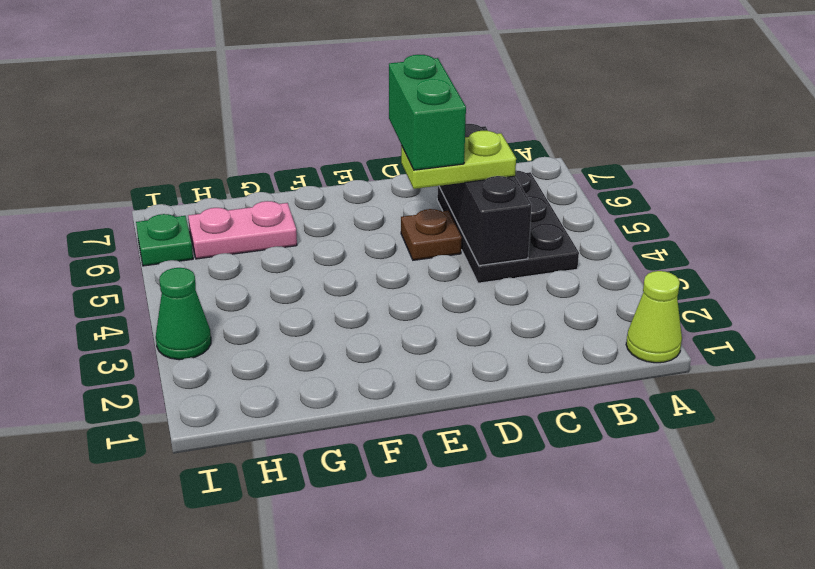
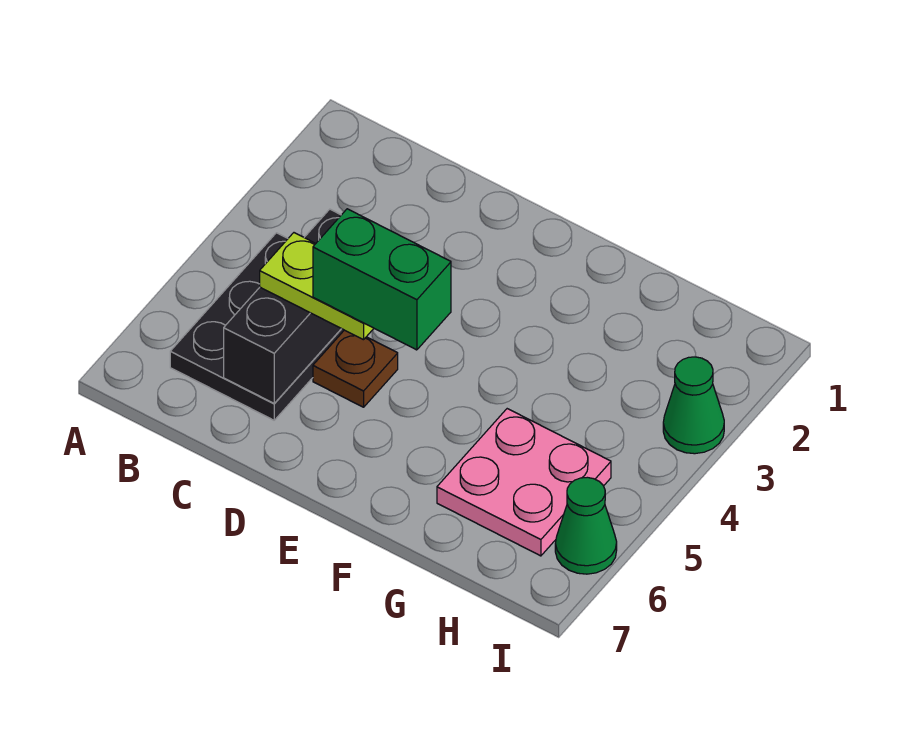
lime 1x1 cone [626,271,682,363] -> none
green 1x2 brick [389,55,466,170] -> green 1x2 brick turned to [313,209,451,350]
pink 1x2 plate [188,201,297,259] -> pink 2x2 plate [437,409,611,556]
green 1x1 plate [136,214,193,266] -> green 1x1 cone [555,477,617,574]

